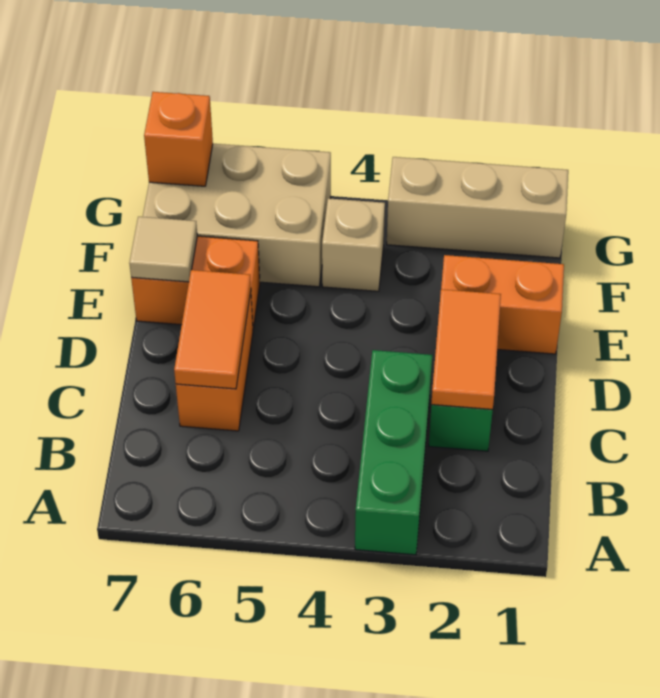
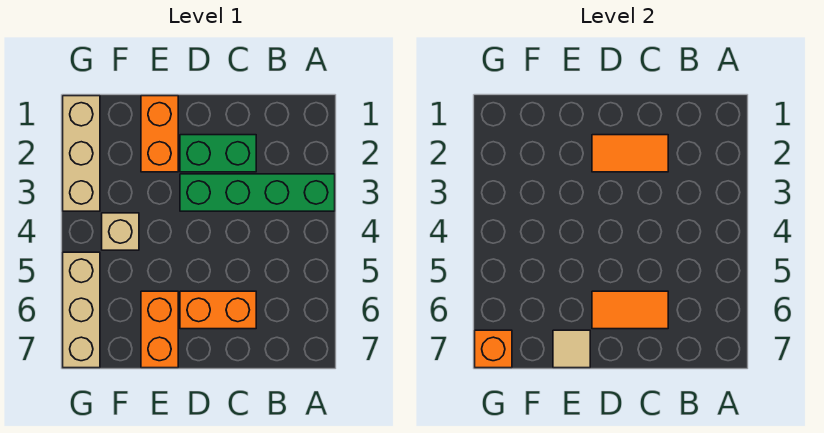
green 1x3 brick [355,350,432,555] -> green 1x4 brick [180,174,335,211]
tan 2x3 brick [143,144,331,287] -> tan 1x3 brick [63,252,100,368]

